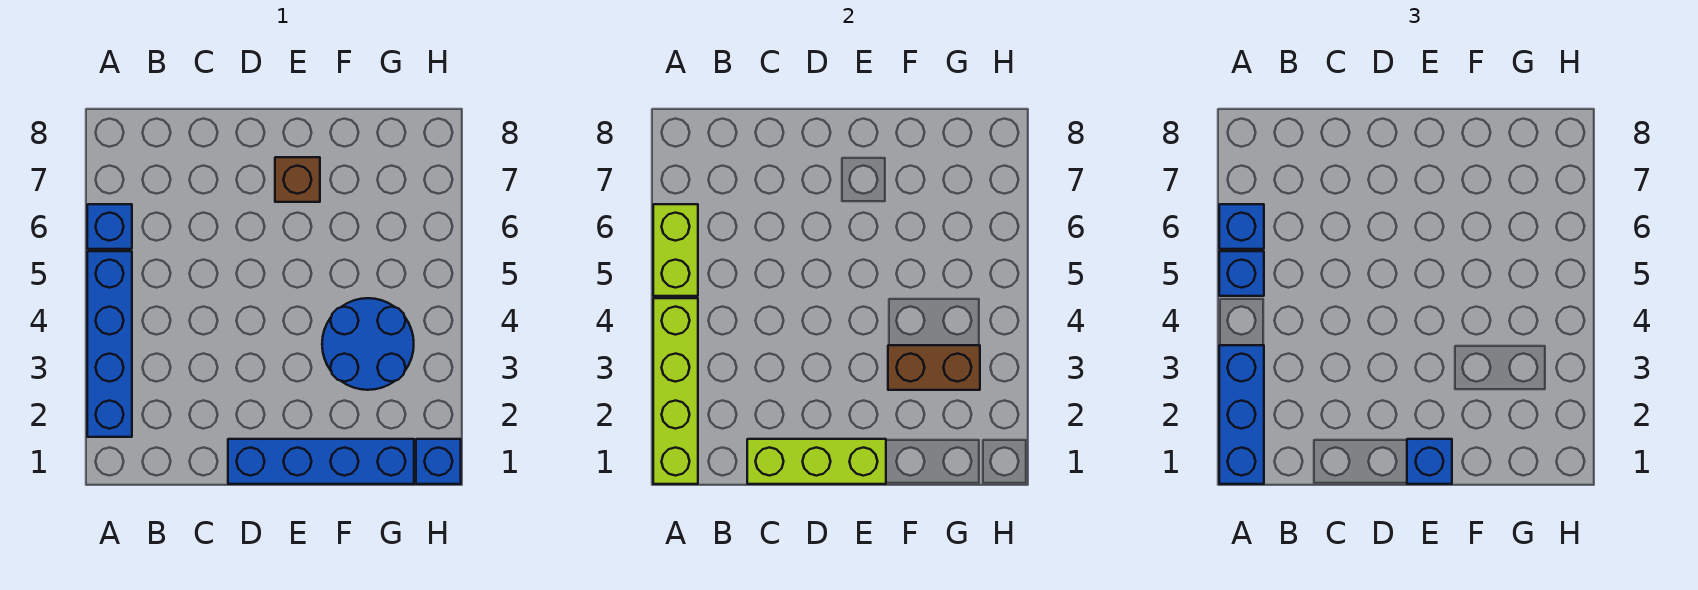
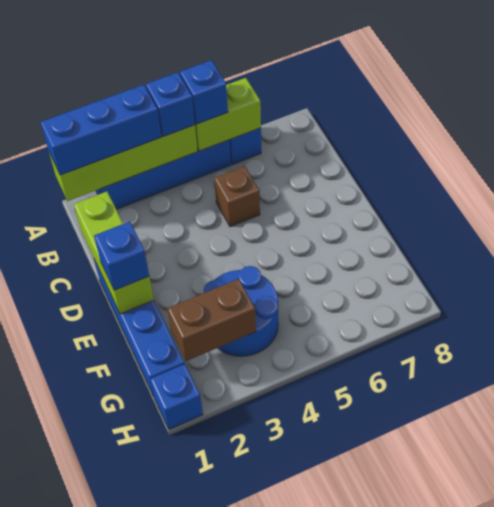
blue 1x1 brick [1219,204,1264,249] -> blue 1x1 brick moved to [146,72,195,136]
brown 1x1 brick [275,157,320,202] -> brown 1x1 brick moved to [214,166,260,227]
brown 1x2 brick [888,345,980,390] -> brown 1x2 brick turned to [167,279,256,361]

